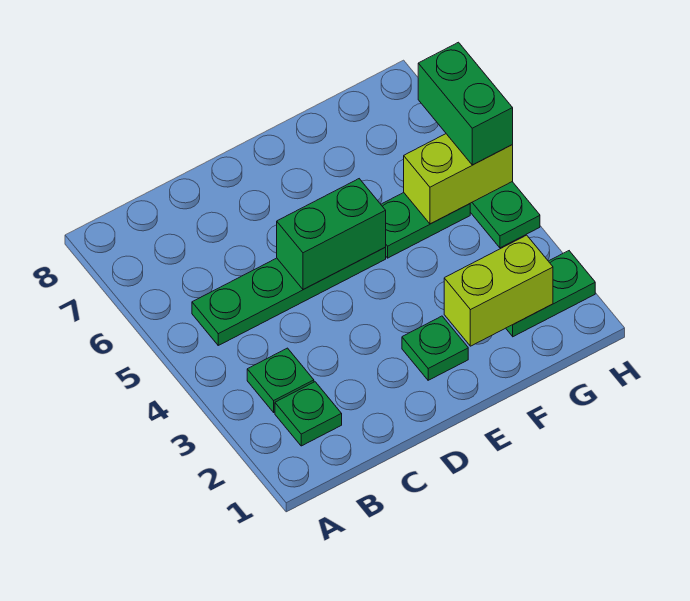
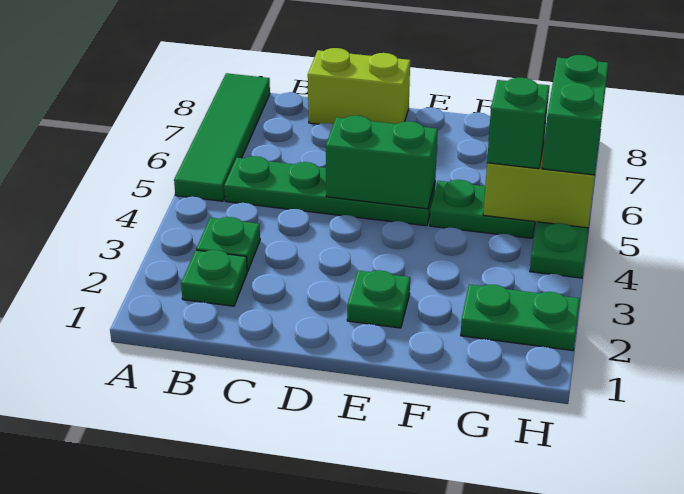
none -> green 1x4 tile [174,73,270,201]
lime 1x2 brick [444,235,553,346] -> lime 1x2 brick moved to [308,48,410,124]
none -> green 1x1 brick [487,78,549,169]

